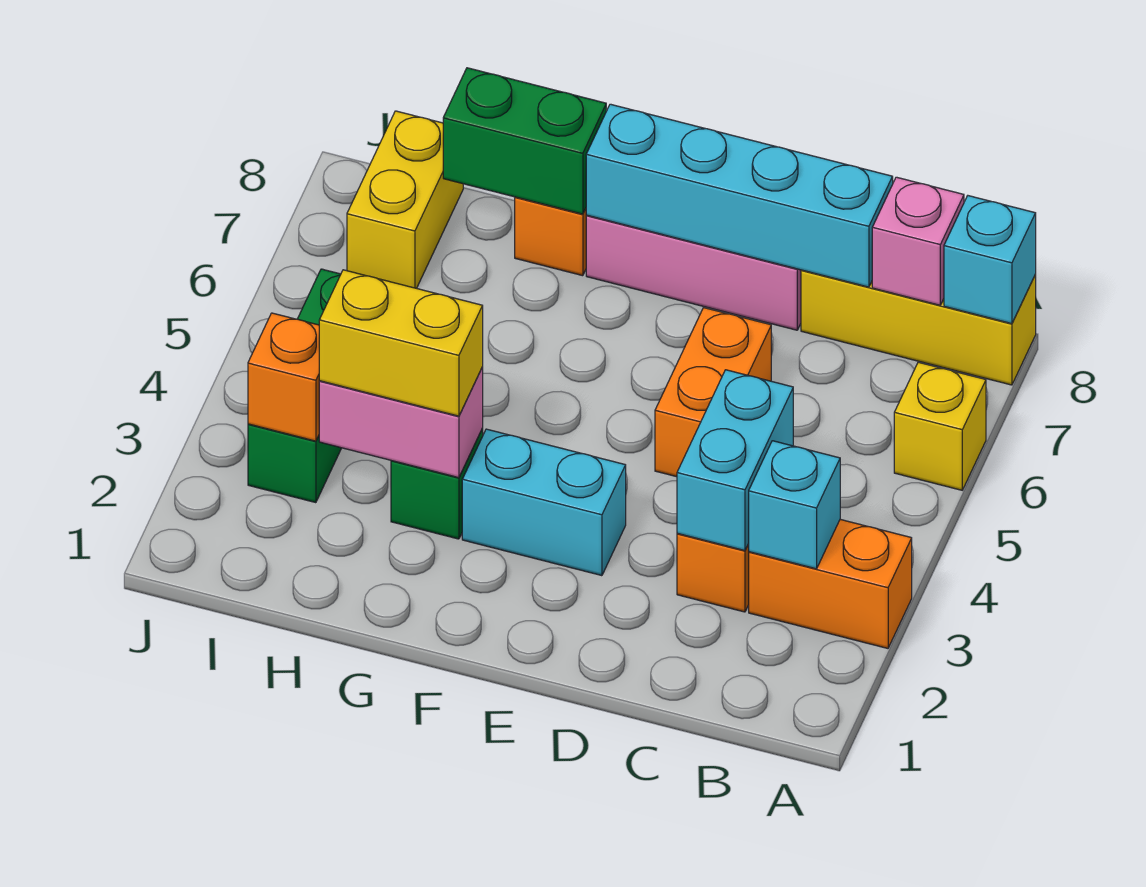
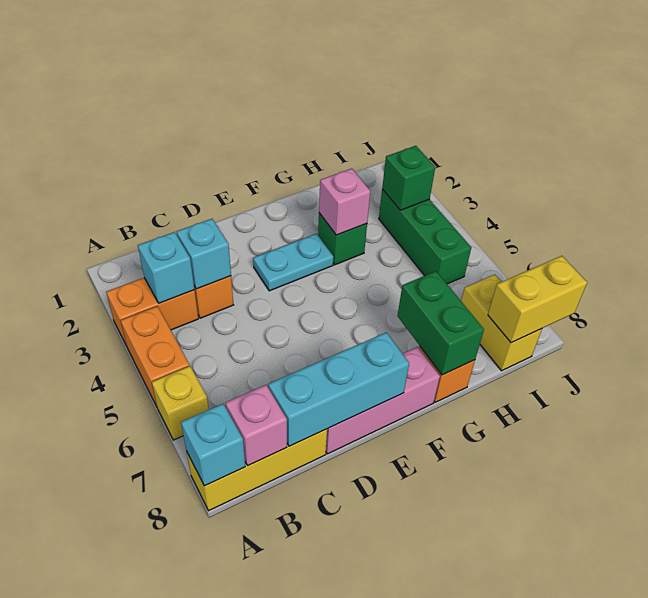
cyan 1x2 brick [677,370,793,551] -> cyan 1x1 brick [177,219,231,289]
cyan 1x4 brick [586,104,893,287] -> cyan 1x3 brick [268,332,409,446]
orange 1x2 brick [655,308,771,477] -> orange 1x2 brick moved to [120,306,190,406]
cyan 1x2 brick [462,429,626,576] -> cyan 1x2 plate [253,234,333,291]
pink 1x2 brick [319,367,483,478] -> pink 1x1 brick [319,169,370,235]
yellow 1x2 brick [319,270,483,416] -> yellow 1x2 brick moved to [488,256,587,343]
green 1x2 brick [443,68,606,214] -> green 1x2 brick turned to [398,271,484,375]
orange 1x1 brick [248,313,319,441] -> green 1x1 brick [382,146,435,210]

